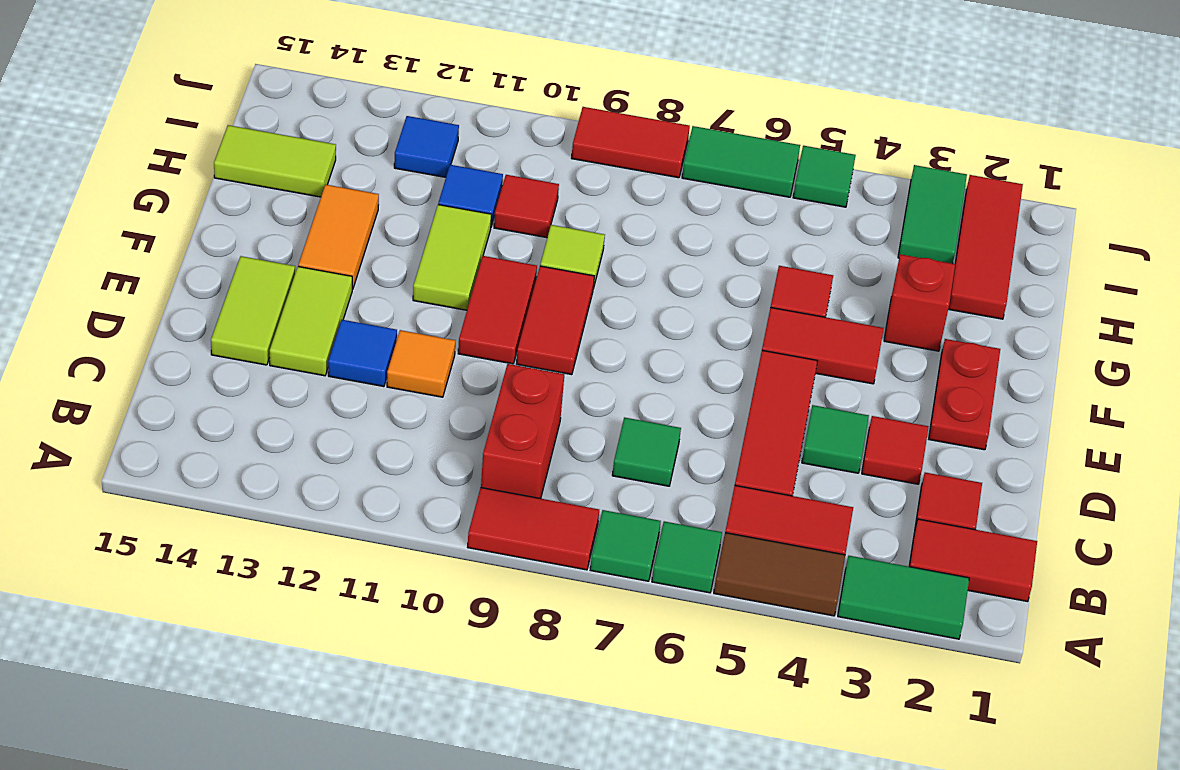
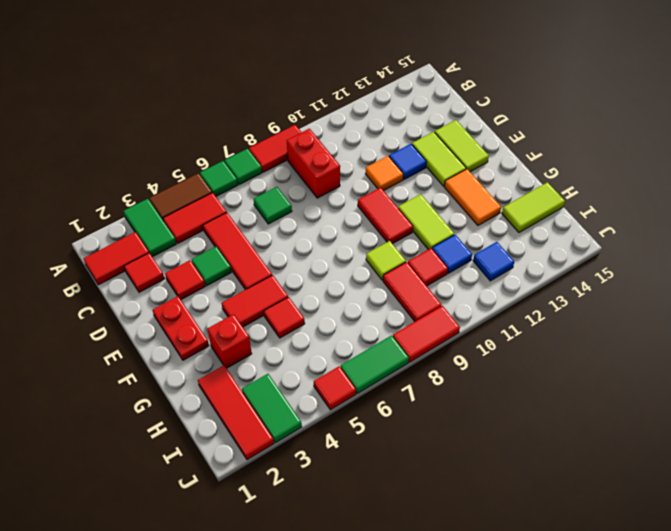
green 1x2 tile [838,556,969,639] -> green 1x2 tile turned to [124,199,176,257]
red 1x2 tile [516,266,594,375] -> red 1x2 tile moved to [383,262,441,321]
green 1x1 tile [793,146,856,207] -> red 1x1 tile [314,366,356,410]

